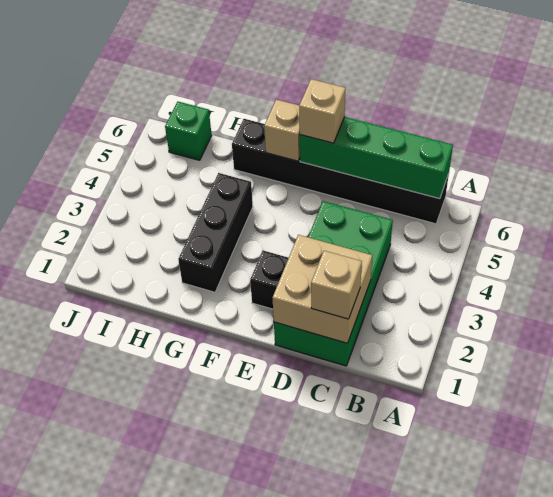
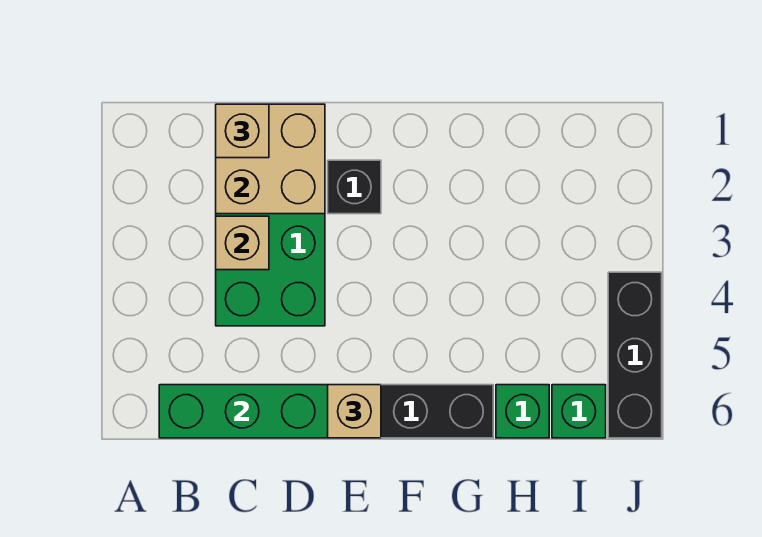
tan 1x1 brick [264,100,300,161] -> tan 1x1 brick moved to [216,216,269,270]
black 1x3 brick [178,173,253,292] -> black 1x3 brick moved to [608,272,662,438]
none -> green 1x1 brick [496,385,549,438]

